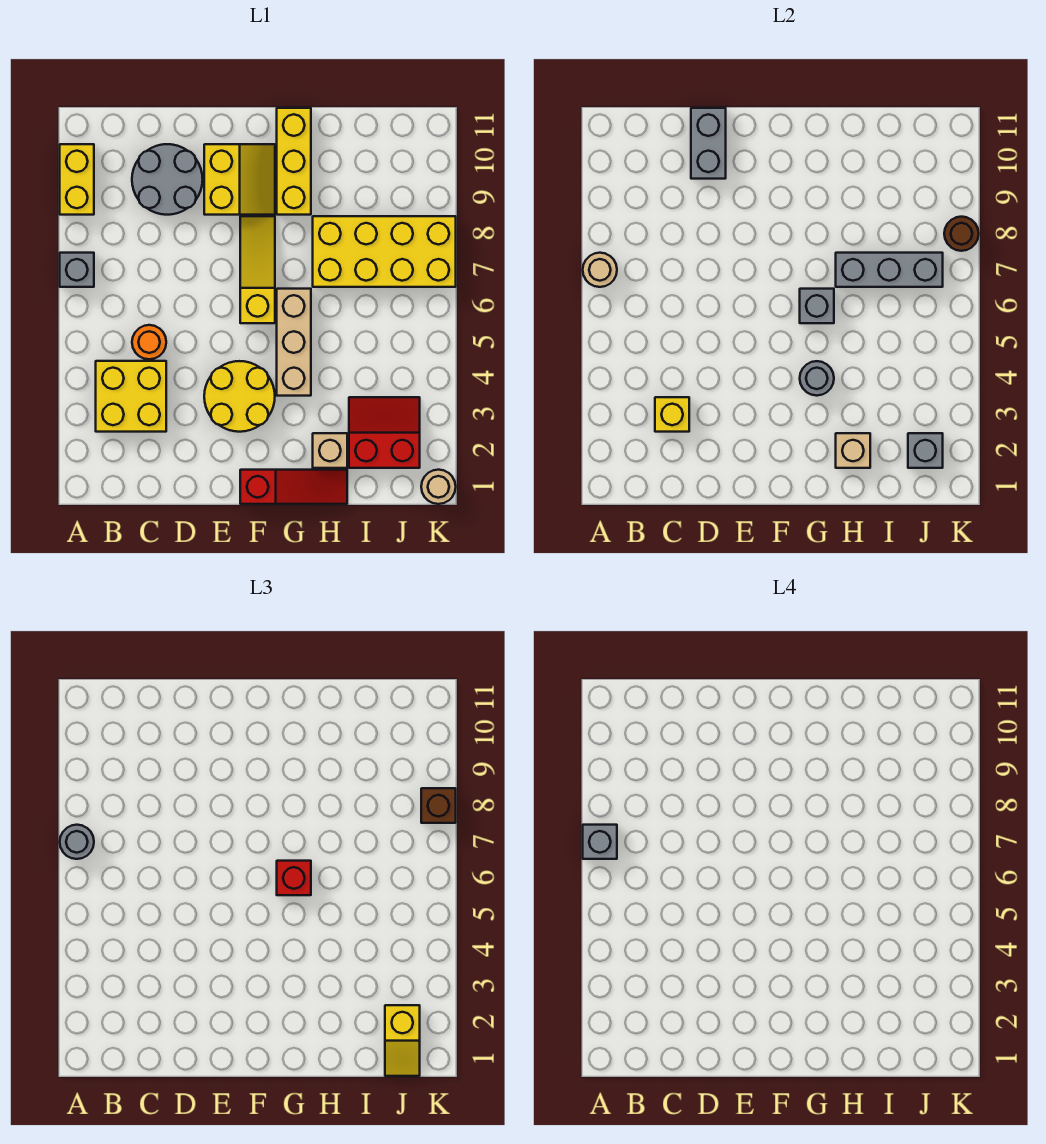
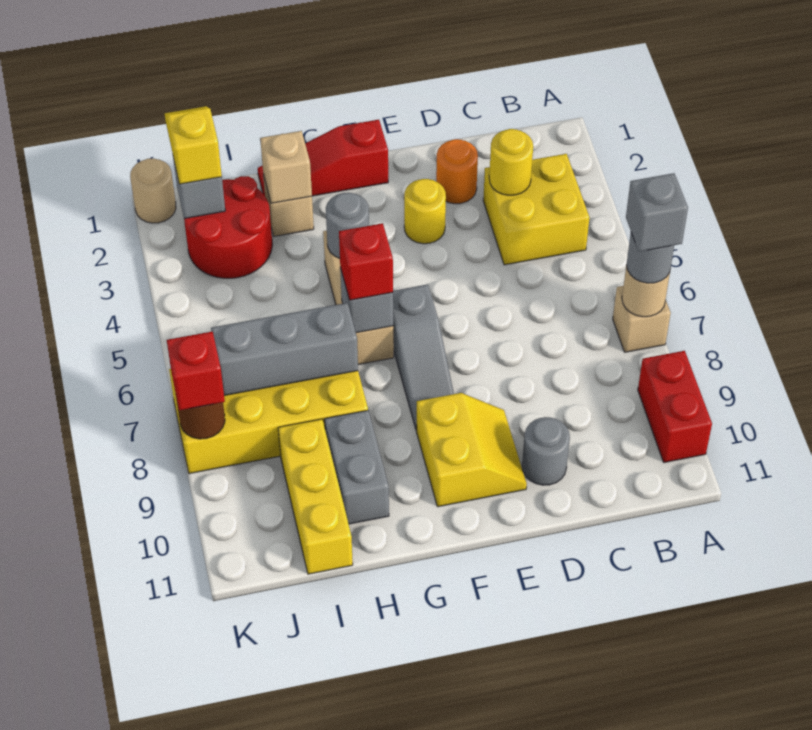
grey 1x1 brick [60,253,94,287] -> tan 1x1 brick [613,286,671,352]
yellow 1x2 brick [60,144,94,215] -> red 1x2 brick [638,351,712,463]
yellow 1x1 brick [655,397,689,432] -> yellow 1x1 round brick [489,129,533,195]
orange 1x1 round brick [132,325,166,359] -> orange 1x1 round brick moved to [436,139,478,204]
grey 2x2 round brick [132,144,203,215] -> grey 1x1 round brick [522,417,570,485]
grey 1x2 brick [691,108,726,179] -> grey 1x2 brick moved to [325,410,389,524]
yellow 2x2 round brick [204,361,275,432] -> yellow 1x1 round brick [404,179,446,244]
yellow 2x2 slope [204,144,275,215] -> yellow 2x2 slope turned to [416,393,527,507]
yellow 1x3 slope [240,216,275,323] -> grey 1x3 slope [393,284,454,430]
yellow 1x3 brick [277,108,311,215] -> yellow 1x3 brick moved to [278,419,353,574]
red 2x2 slope [349,397,420,468] -> red 2x2 round brick [184,176,272,278]
brown 1x1 brick [421,788,456,823] -> red 1x1 brick [167,331,225,410]

